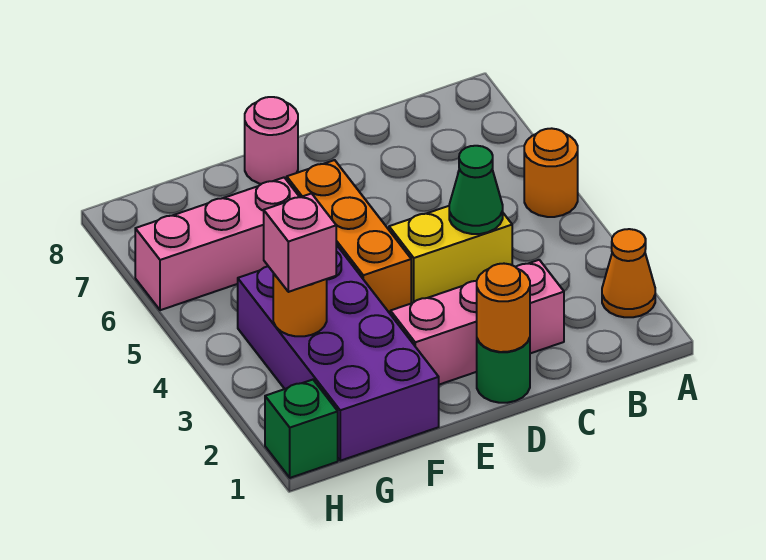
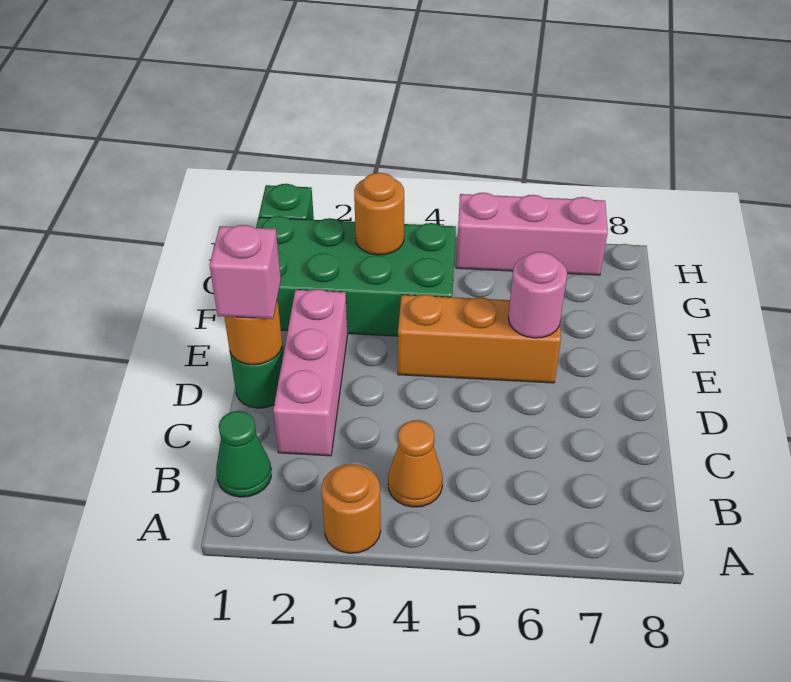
orange 1x1 cone [602,229,655,317] -> orange 1x1 cone moved to [388,421,443,507]
orange 1x1 round brick [524,128,578,217] -> orange 1x1 round brick moved to [321,464,381,553]
yellow 1x2 brick [389,206,512,303] -> none
green 1x1 cone [449,146,503,234] -> green 1x1 cone moved to [216,411,271,497]
pink 1x1 round brick [245,97,298,184] -> pink 1x1 round brick moved to [508,252,567,338]
purple 2x4 brick [238,245,439,461] -> green 2x4 brick [256,216,456,336]
pink 1x3 brick [135,178,299,310] -> pink 1x3 brick turned to [456,193,608,275]
pink 1x1 brick [264,194,336,292] -> pink 1x1 brick moved to [210,225,281,319]

